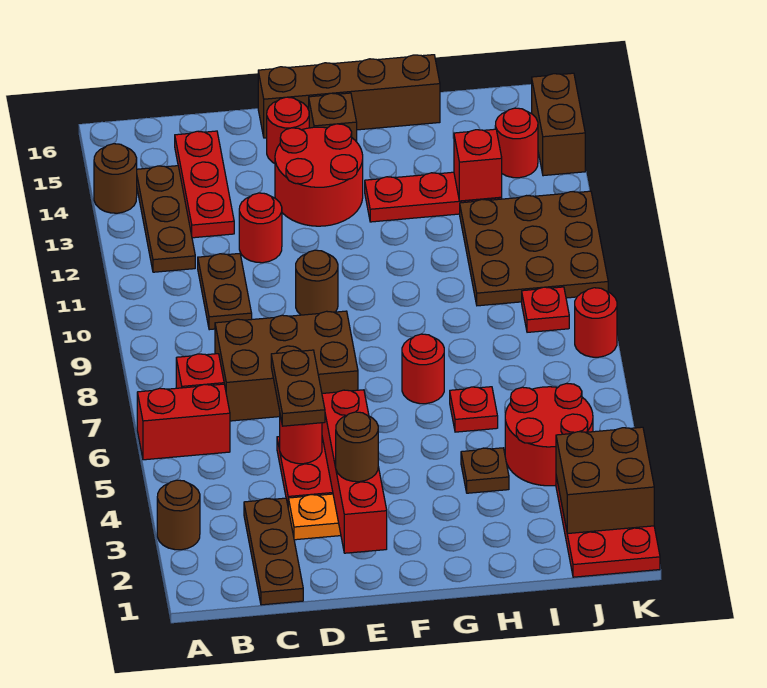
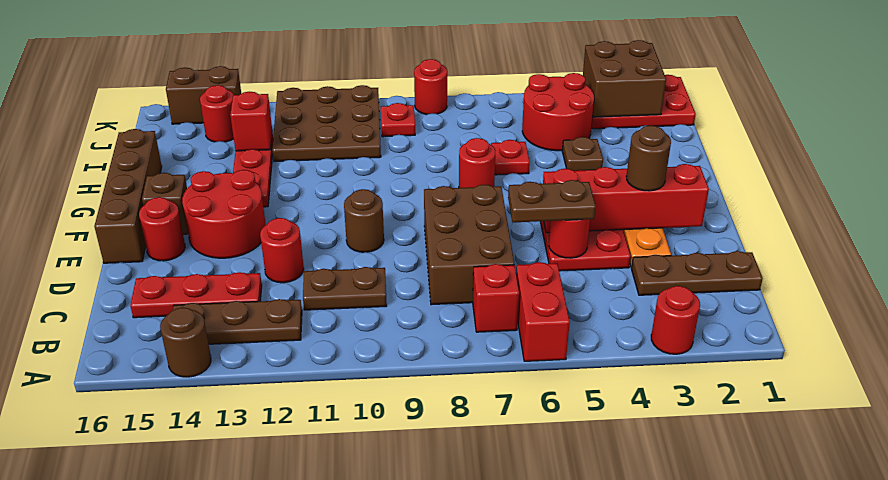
brown 1x1 round brick [157,480,200,550] -> red 1x1 round brick [651,286,700,354]

